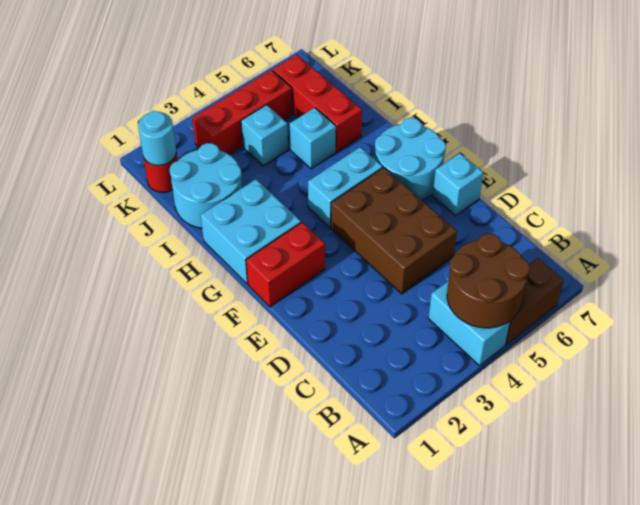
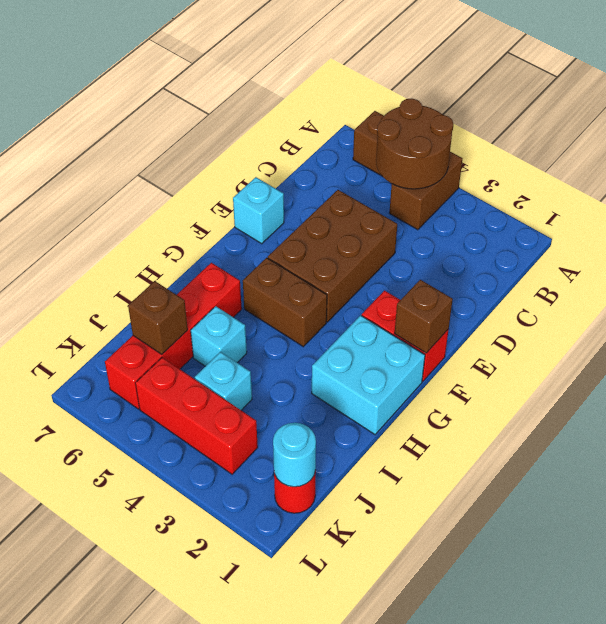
cyan 1x2 brick [428,281,510,366] -> brown 1x2 brick [390,152,462,230]
none -> brown 1x1 brick [395,280,453,353]
cyan 2x2 round brick [375,118,446,200] -> none
cyan 1x2 brick [308,147,383,227] -> brown 1x2 brick [243,258,327,347]
cyan 2x2 round brick [170,143,242,228] -> none
red 1x3 brick [273,55,362,152] -> red 1x4 brick [105,263,242,409]
none -> brown 1x1 brick [128,281,188,354]

